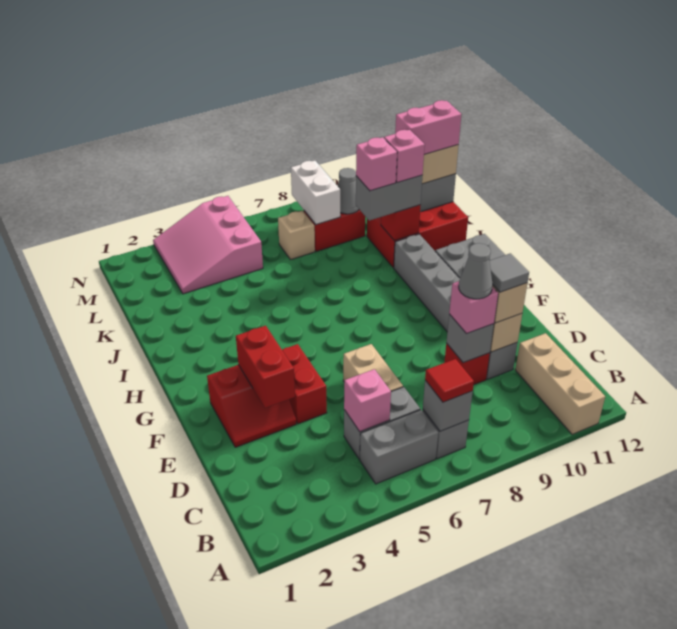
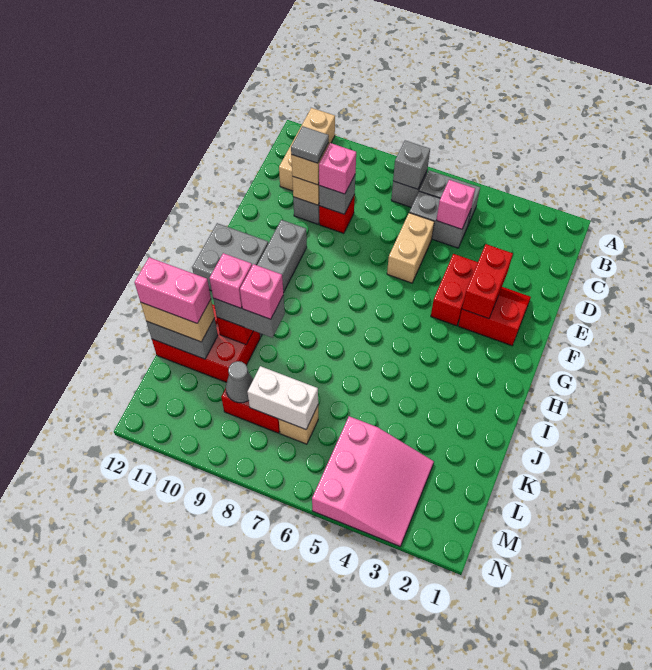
red 1x1 tile [425,359,474,402] -> none
grey 1x1 cone [459,243,493,299] -> none
white 1x2 brick [291,161,340,225] -> white 1x2 brick turned to [247,366,318,430]

